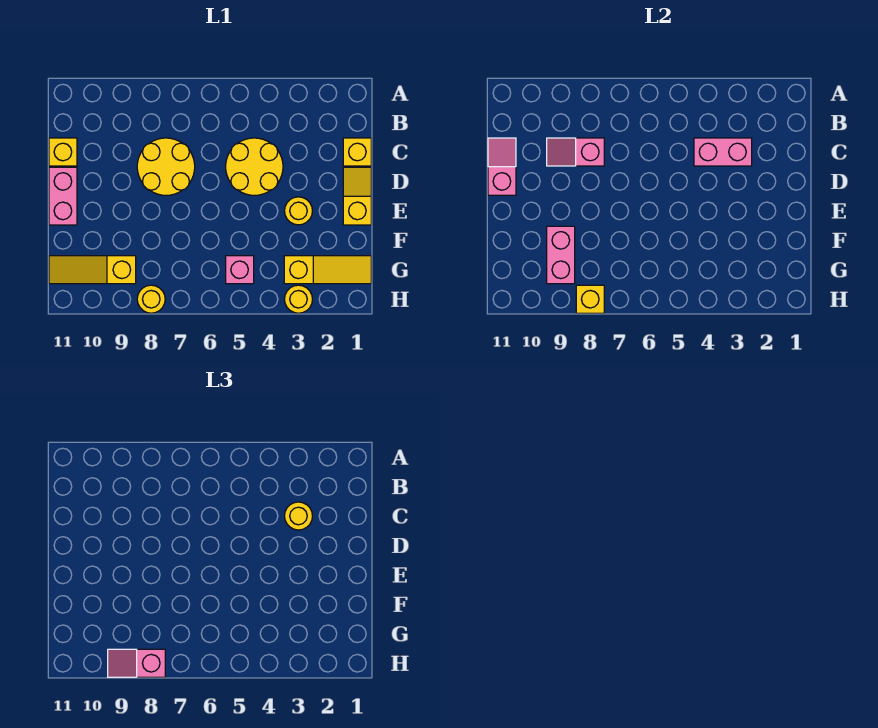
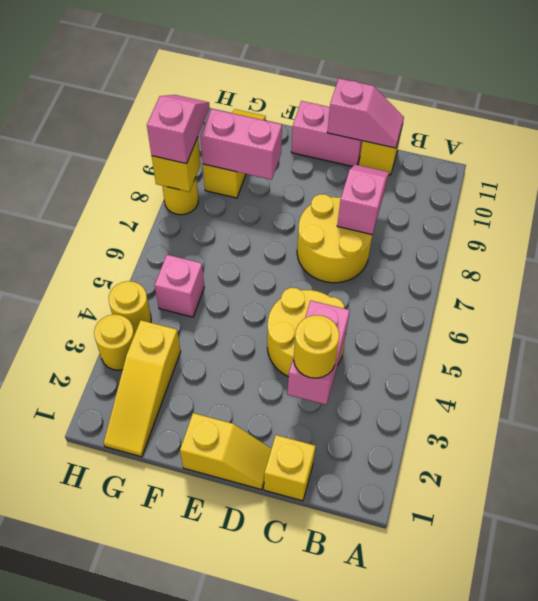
yellow 1x1 round brick [285,197,312,225] -> yellow 1x1 round brick moved to [109,281,151,334]

